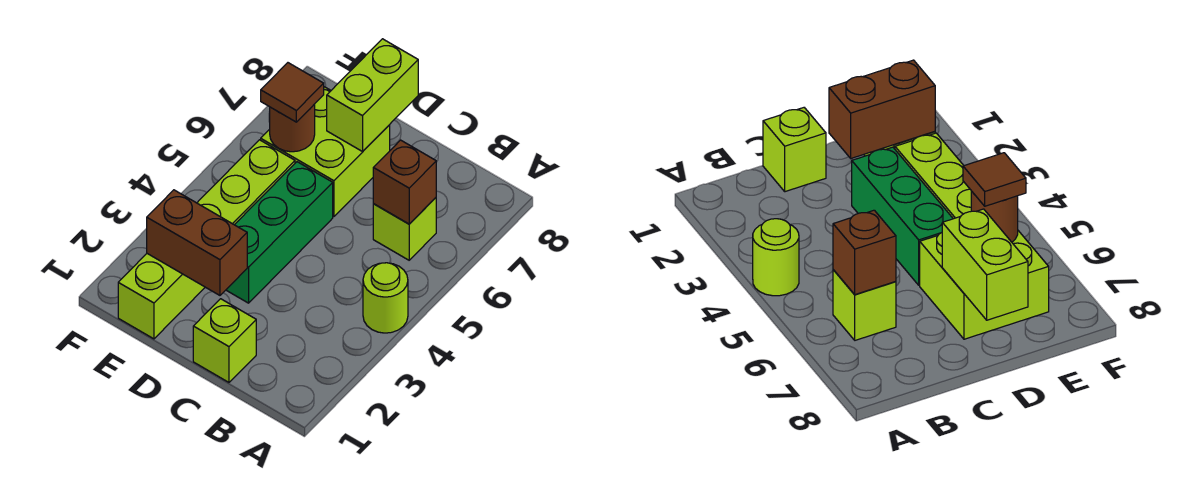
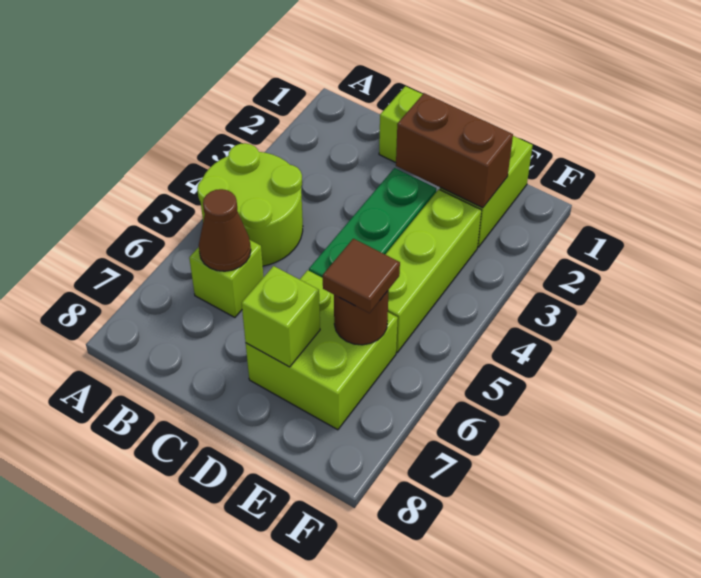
lime 1x1 round brick [363,263,408,333] -> lime 2x2 round brick [197,143,303,266]
brown 1x1 brick [373,140,436,224] -> brown 1x1 cone [199,189,251,271]
lime 1x2 brick [327,39,418,152] -> lime 1x1 brick [242,266,320,367]

